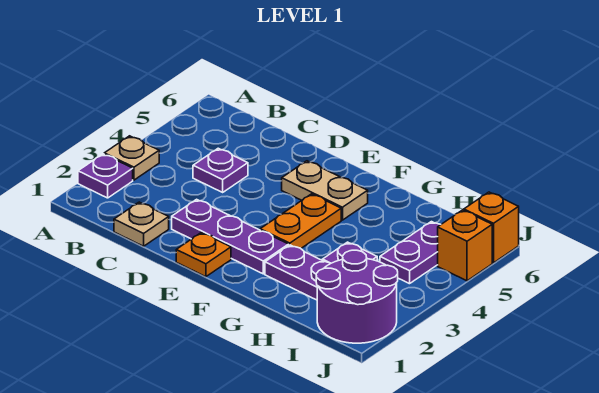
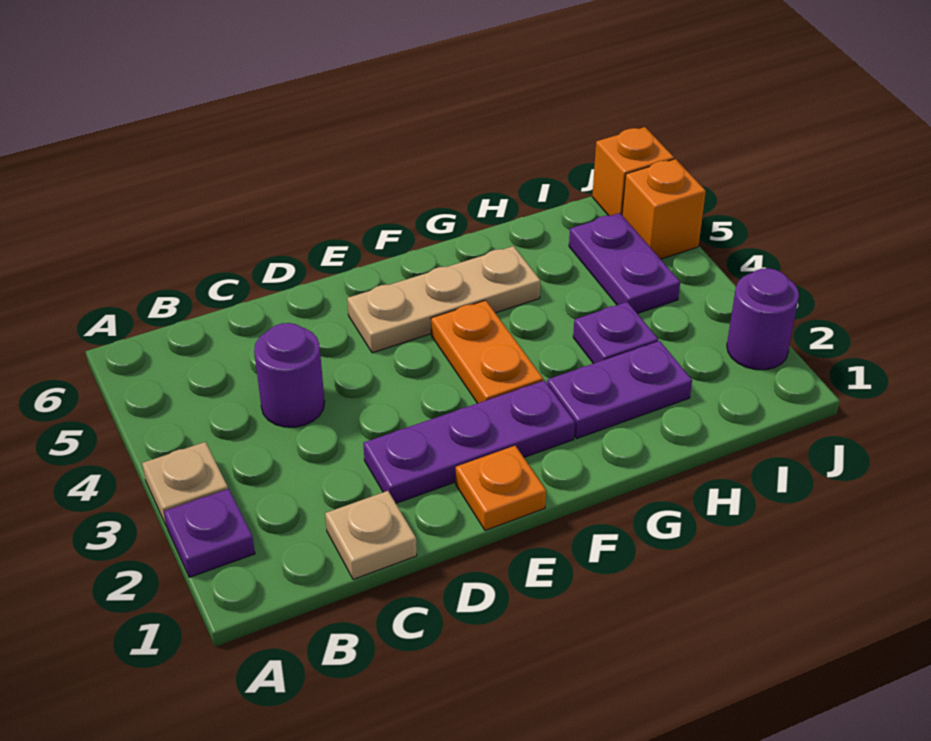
purple 1x1 plate [193,148,248,192] -> purple 1x1 round brick [254,323,325,427]
tan 1x2 plate [282,161,368,220] -> tan 1x3 plate [347,246,540,353]
purple 2x2 round brick [316,250,398,343] -> purple 1x1 round brick [727,268,799,370]

